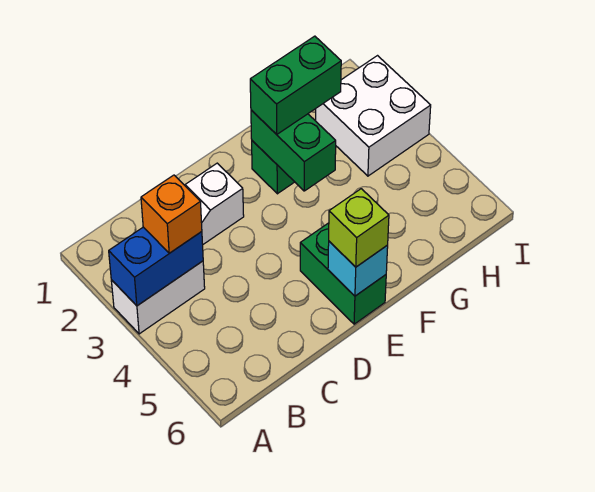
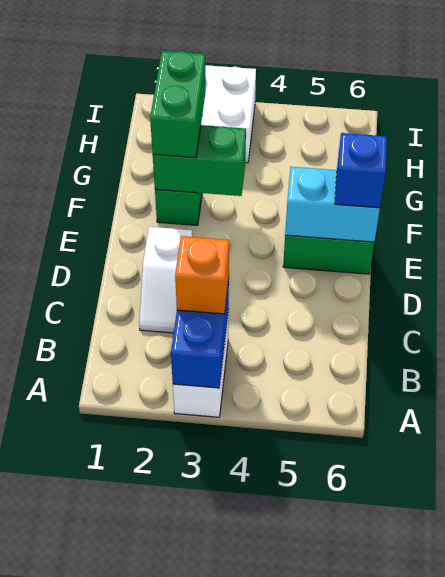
cyan 1x1 brick [328,241,388,296] -> cyan 1x2 brick [285,167,380,242]
lime 1x1 brick [329,189,389,267] -> blue 1x1 brick [335,133,387,208]

